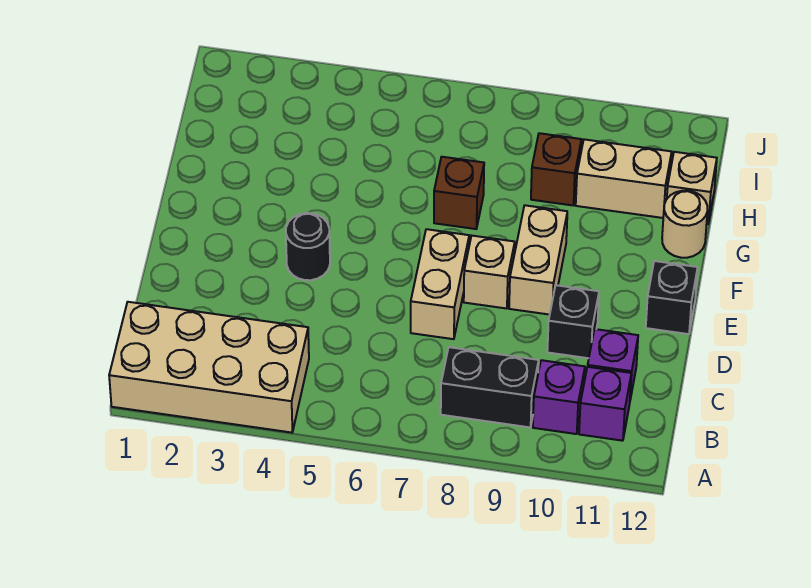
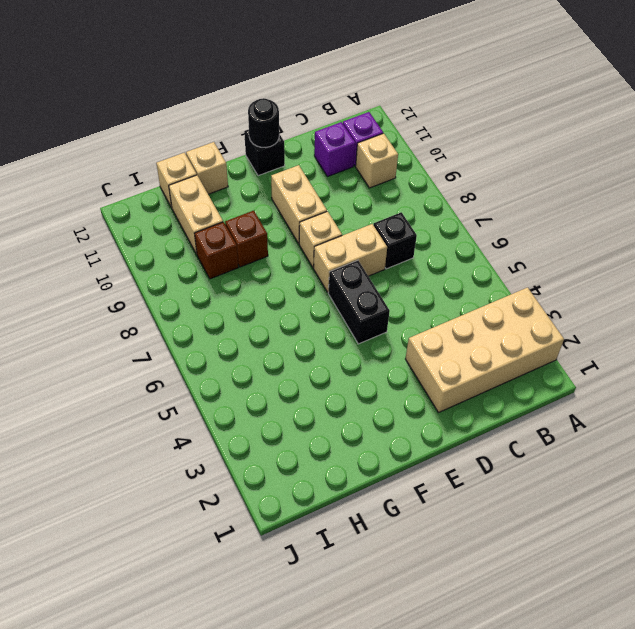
tan 2x4 brick [109,302,309,433] -> tan 2x4 brick turned to [405,288,564,412]
black 1x2 brick [441,347,539,427] -> black 1x2 brick moved to [328,260,390,344]
purple 1x1 brick [533,360,585,434] -> tan 1x1 brick [356,133,398,188]
black 1x1 brick [547,285,599,358] -> black 1x1 brick moved to [374,212,417,269]
black 1x1 round brick [286,213,330,280] -> black 1x1 round brick moved to [248,98,279,148]
tan 1x2 brick [509,205,567,315] -> tan 1x2 brick turned to [271,165,327,244]
brown 1x1 brick [434,157,484,229] -> brown 1x1 brick moved to [225,211,268,267]
tan 1x1 round brick [662,191,708,258] -> tan 1x1 brick [186,142,228,194]

